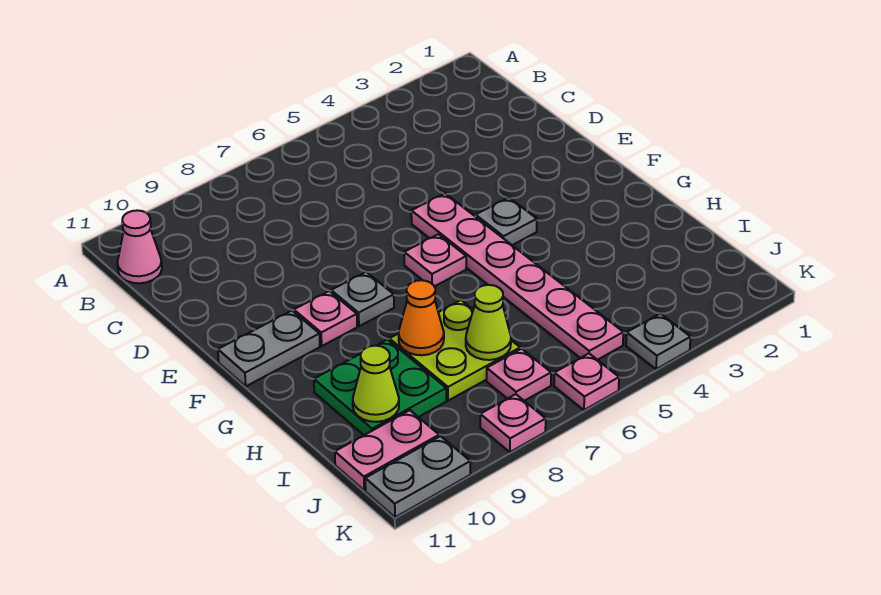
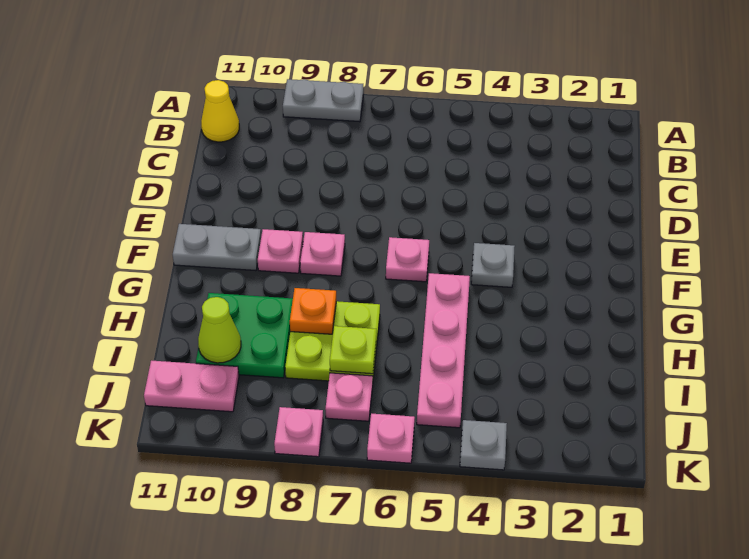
pink 1x1 cone [117,210,162,283] -> yellow 1x1 cone [201,80,239,142]
pink 1x6 plate [411,193,623,360] -> pink 1x4 plate [417,273,470,428]
grey 1x1 plate [331,272,394,326] -> pink 1x1 plate [300,232,345,276]
orange 1x1 cone [399,280,444,355] -> orange 1x1 plate [290,288,336,334]
lime 1x1 cone [466,285,511,360] -> lime 1x1 plate [330,326,376,374]
grey 1x2 plate [365,436,470,517] -> grey 1x2 plate moved to [283,79,364,122]

